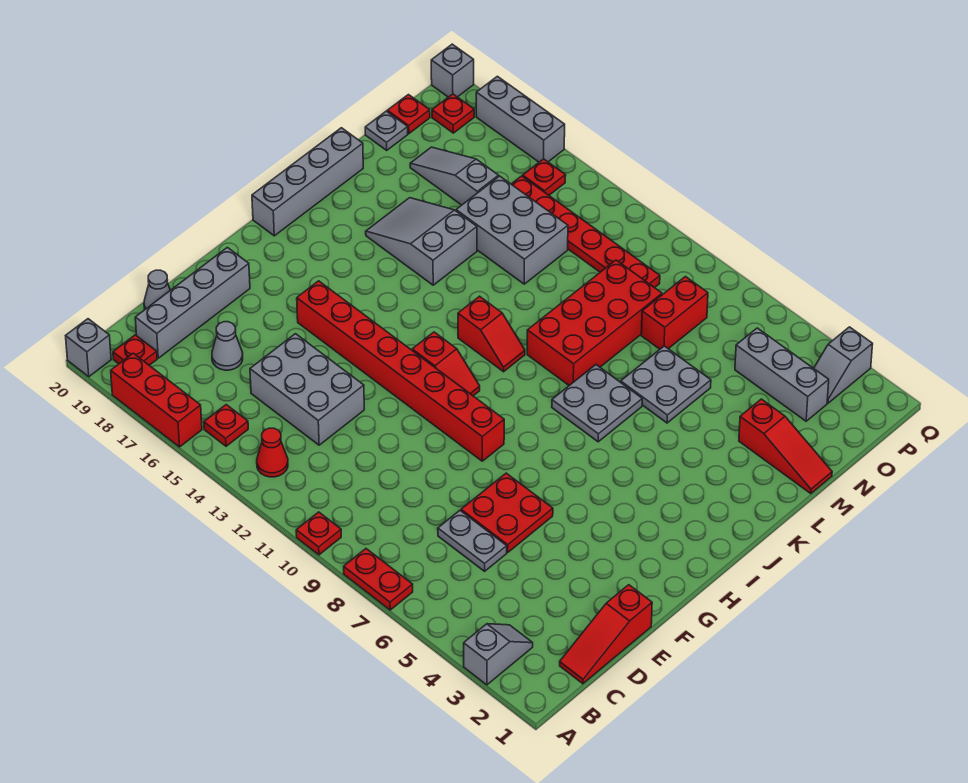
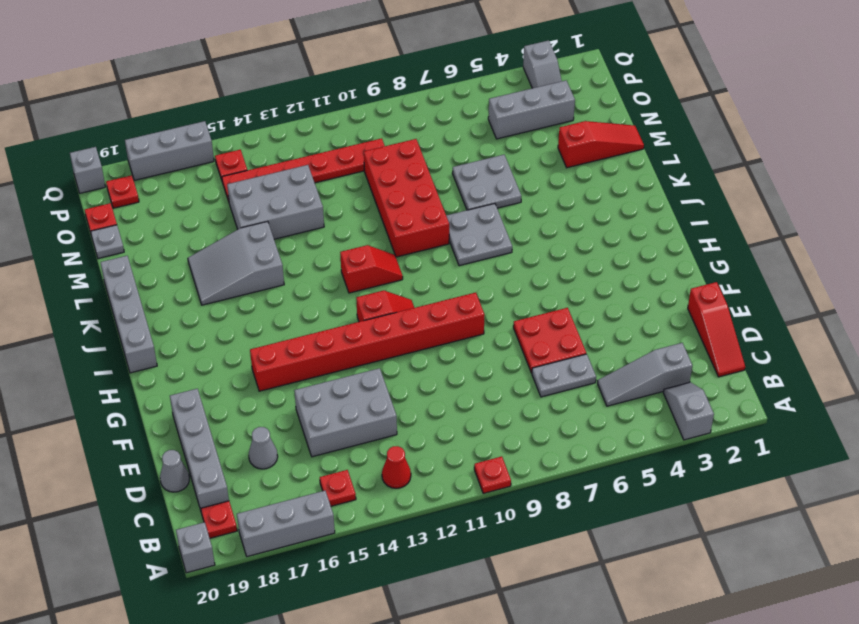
red 1x2 plate [344,549,413,610] -> none
red 1x3 brick [111,353,202,447] -> grey 1x3 brick [237,491,335,557]
red 1x2 brick [641,277,708,349] -> none
grey 1x3 slope [410,147,499,205] -> grey 1x3 slope moved to [597,343,692,406]

